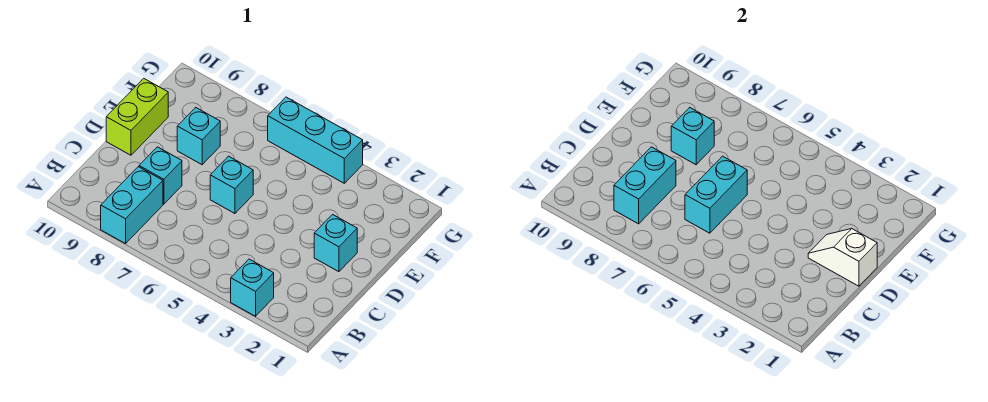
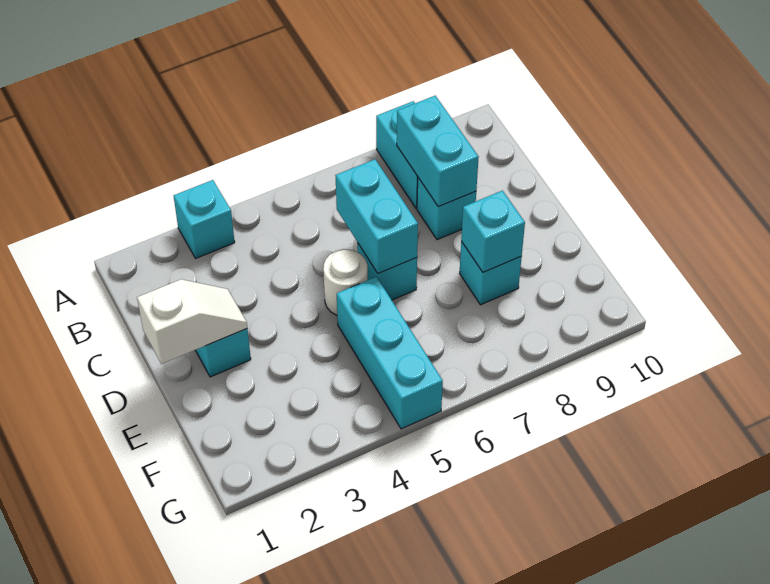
none -> white 1x1 round brick [323,249,368,315]
lime 1x2 brick [106,78,168,155] -> none
cyan 1x3 brick [268,97,363,183] -> cyan 1x3 brick turned to [337,277,443,429]

